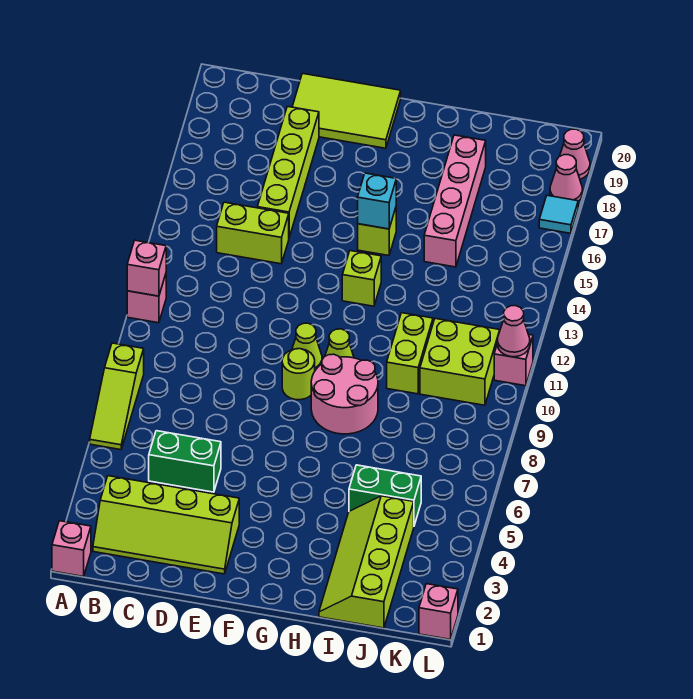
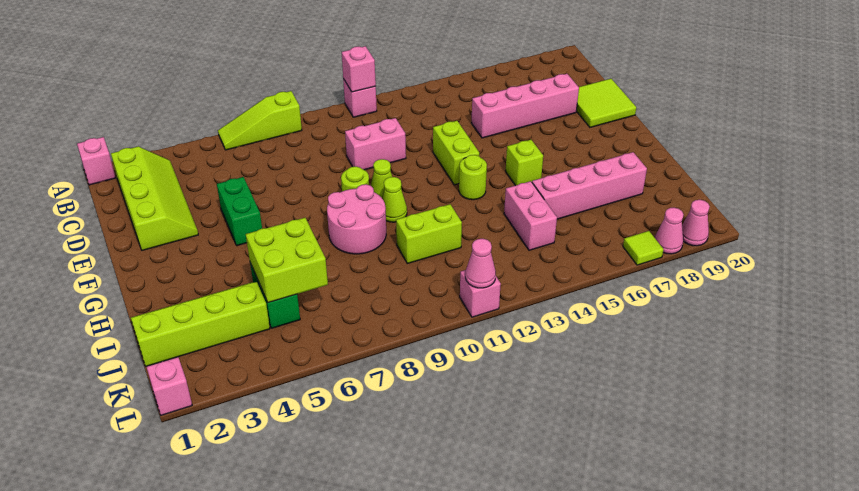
lime 2x4 slope [93,476,239,574] -> lime 2x4 slope turned to [111,147,198,250]
green 1x2 brick [149,431,221,492] -> green 1x2 brick moved to [217,177,262,246]
lime 1x2 brick [217,202,289,264] -> lime 1x2 brick moved to [433,121,479,185]
none -> pink 1x2 brick [345,118,406,170]
lime 1x4 brick [257,106,319,237] -> pink 1x4 brick [472,74,579,138]
lime 2x3 tile [292,74,401,148] -> lime 2x2 tile [576,79,636,127]
lime 1x1 brick [342,251,381,306] -> lime 1x1 round brick [459,155,487,200]
cyan 1x1 brick [358,173,396,229] -> none
none -> pink 1x2 brick [504,181,557,250]
lime 2x2 brick [420,319,500,405] -> lime 2x2 brick moved to [246,218,328,303]
cyan 1x1 tile [539,195,578,233] -> lime 1x1 tile [623,231,664,265]

